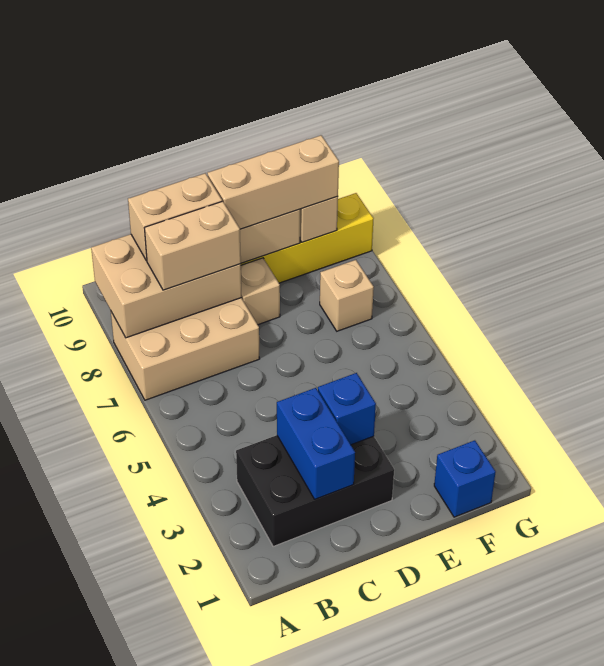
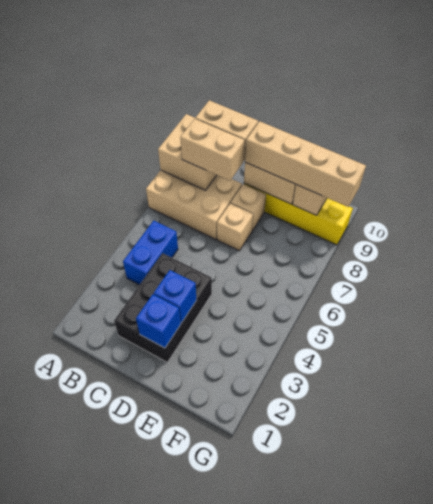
tan 2x3 brick [91,234,242,338] -> tan 2x2 brick [158,114,217,190]
black 2x3 brick [236,435,394,547] -> black 2x3 brick turned to [114,253,212,362]
blue 1x2 brick [277,388,355,499] -> blue 1x2 brick moved to [123,221,178,285]
tan 1x3 brick [207,135,339,229] -> tan 1x4 brick [245,121,366,207]
blue 1x1 brick [434,440,496,517] -> blue 1x1 brick moved to [136,294,181,348]
tan 1x1 brick [320,260,374,331] -> tan 1x1 brick moved to [217,203,253,251]

